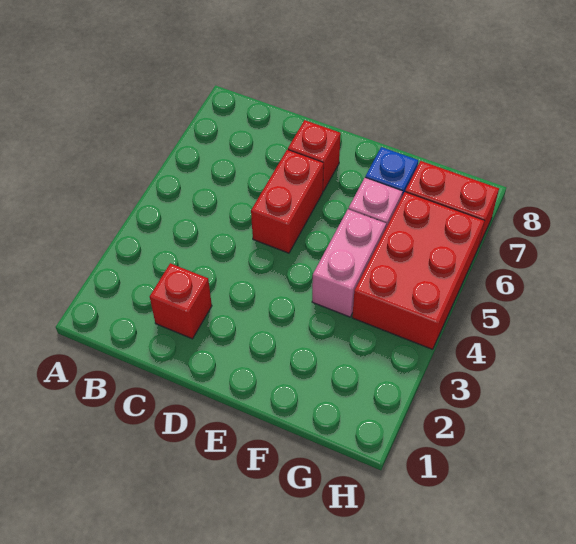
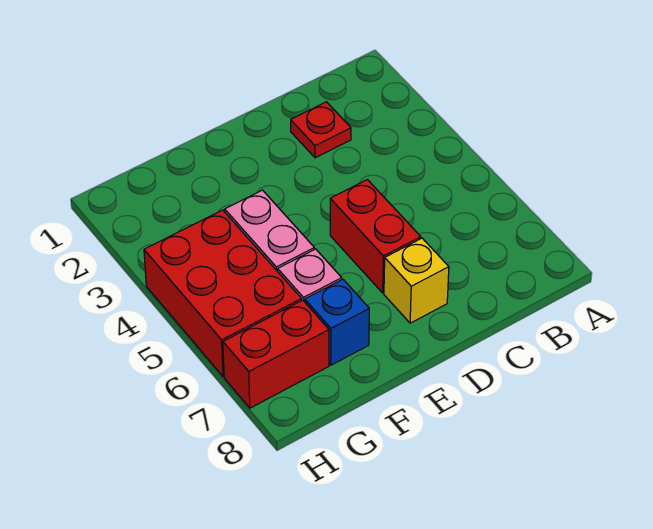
red 1x1 brick [150,263,212,339] -> red 1x1 plate [291,102,351,158]
red 1x1 brick [288,120,341,191] -> yellow 1x1 brick [384,238,449,323]

